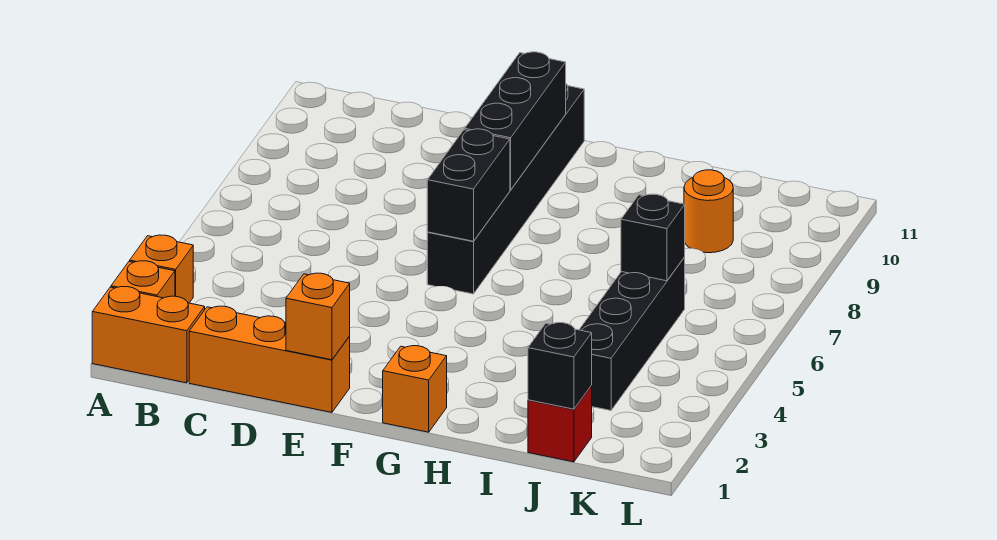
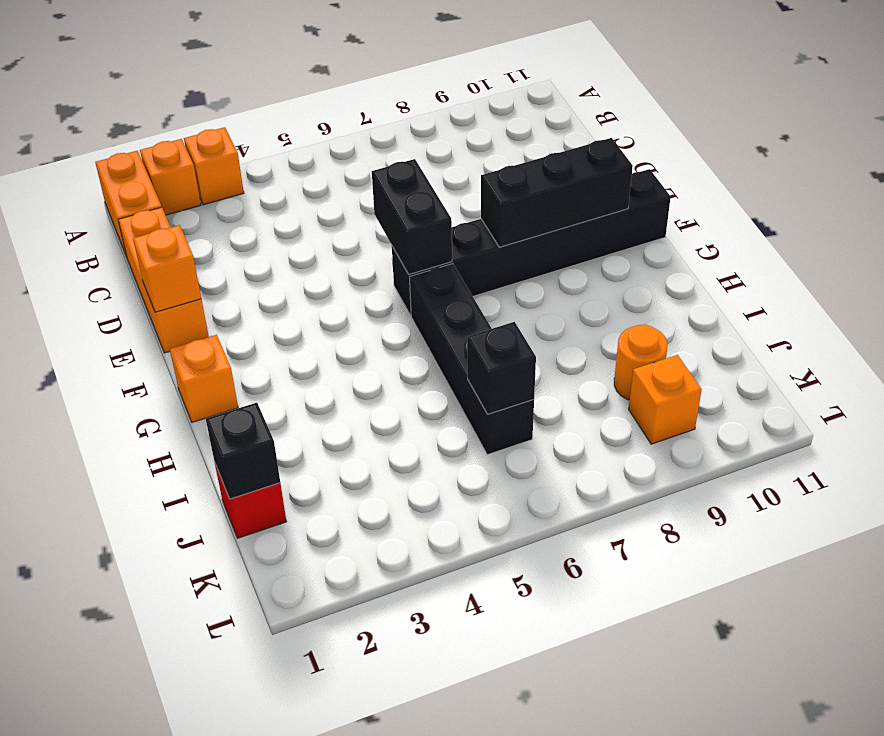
black 1x2 brick [427,129,510,241] -> black 1x2 brick turned to [372,159,452,274]
black 1x4 brick [579,257,685,411] -> black 1x4 brick turned to [410,264,534,455]
none -> orange 1x1 brick [629,355,702,444]

